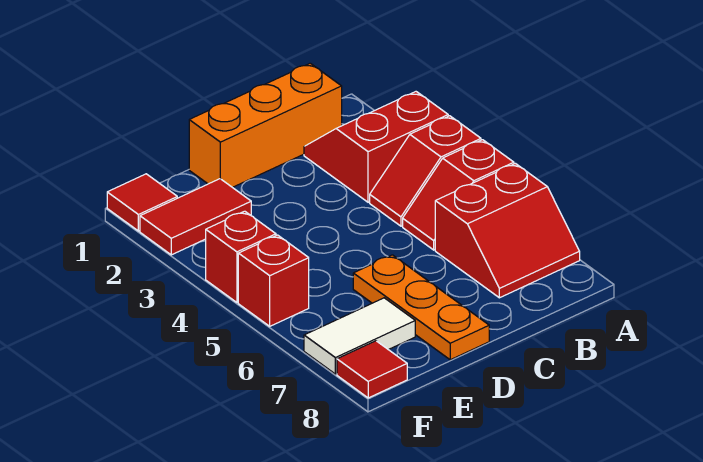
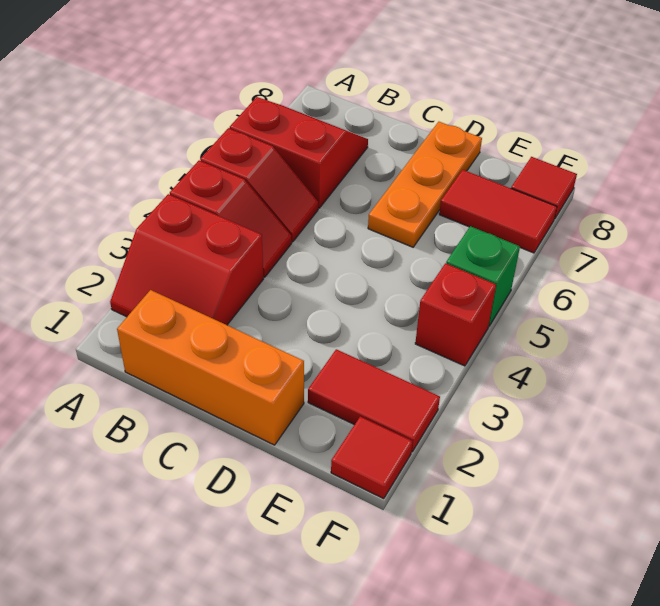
white 1x2 tile [304,298,415,374] -> red 1x2 tile [439,170,557,253]
red 1x1 brick [238,235,309,326] -> green 1x1 brick [446,226,520,326]

